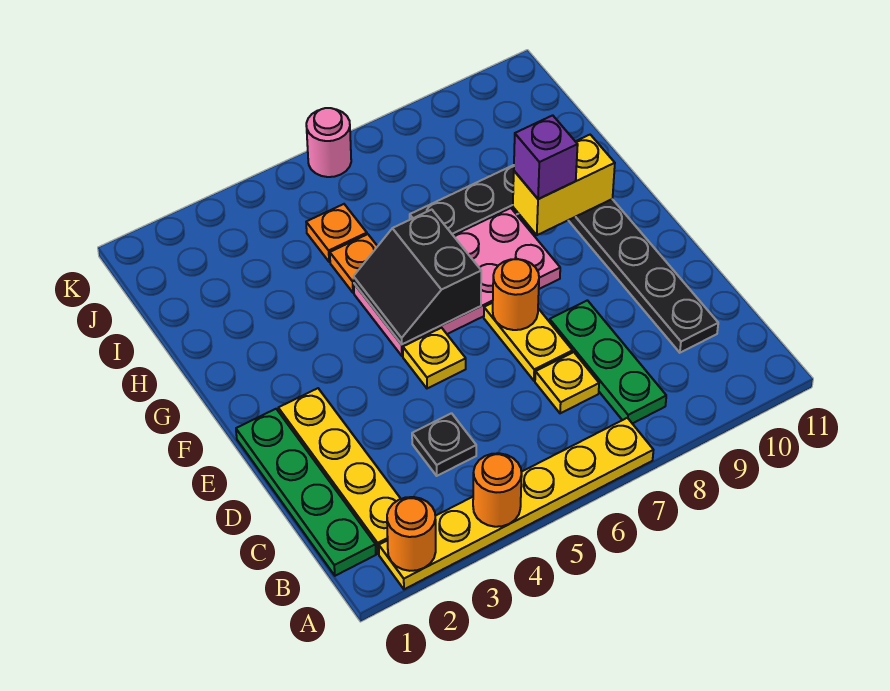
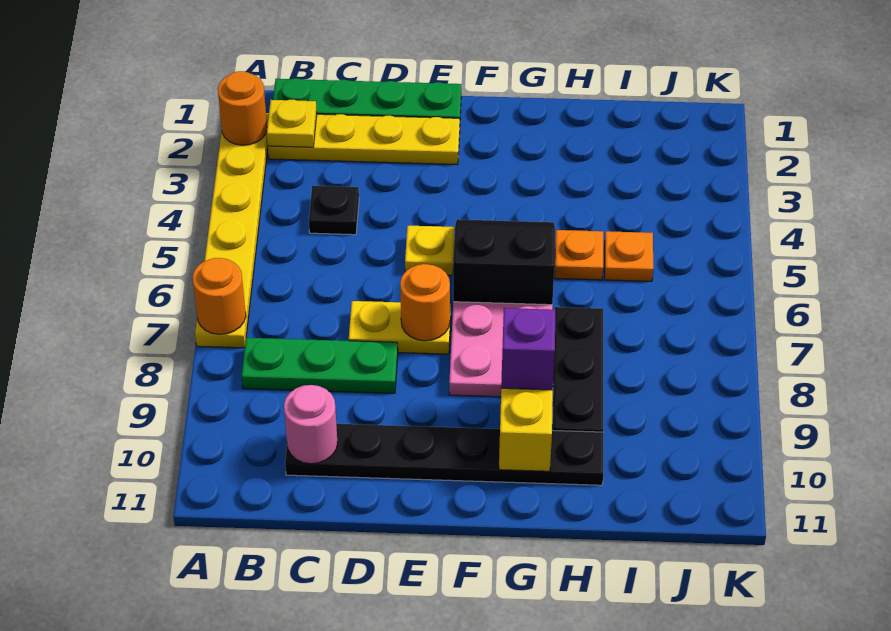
orange 1x1 round brick [473,453,522,527] -> orange 1x1 round brick moved to [193,258,246,334]
yellow 1x1 plate [535,352,599,413] -> yellow 1x1 plate moved to [267,100,317,147]
pink 1x1 round brick [306,108,351,177] -> pink 1x1 round brick moved to [284,385,338,464]

